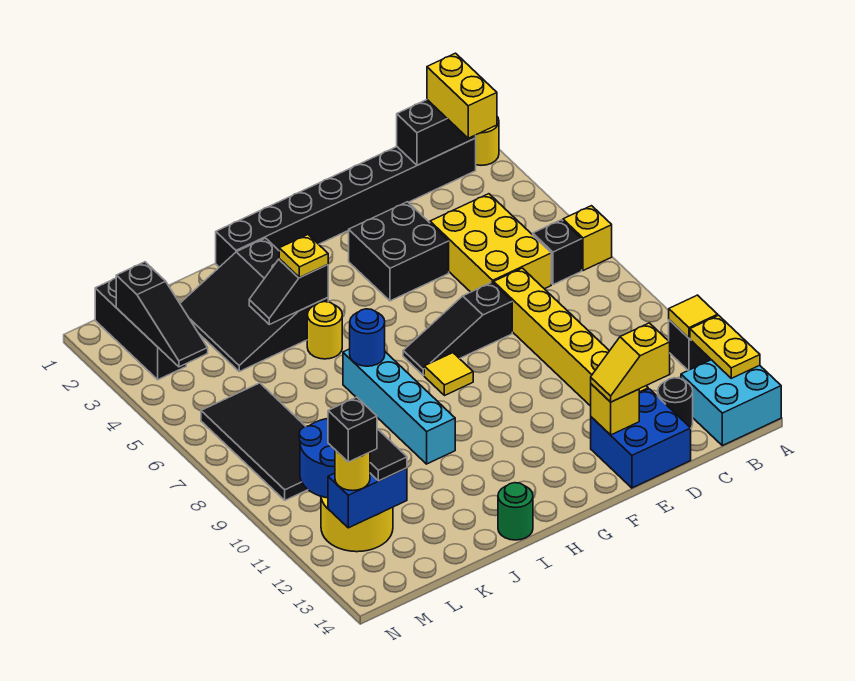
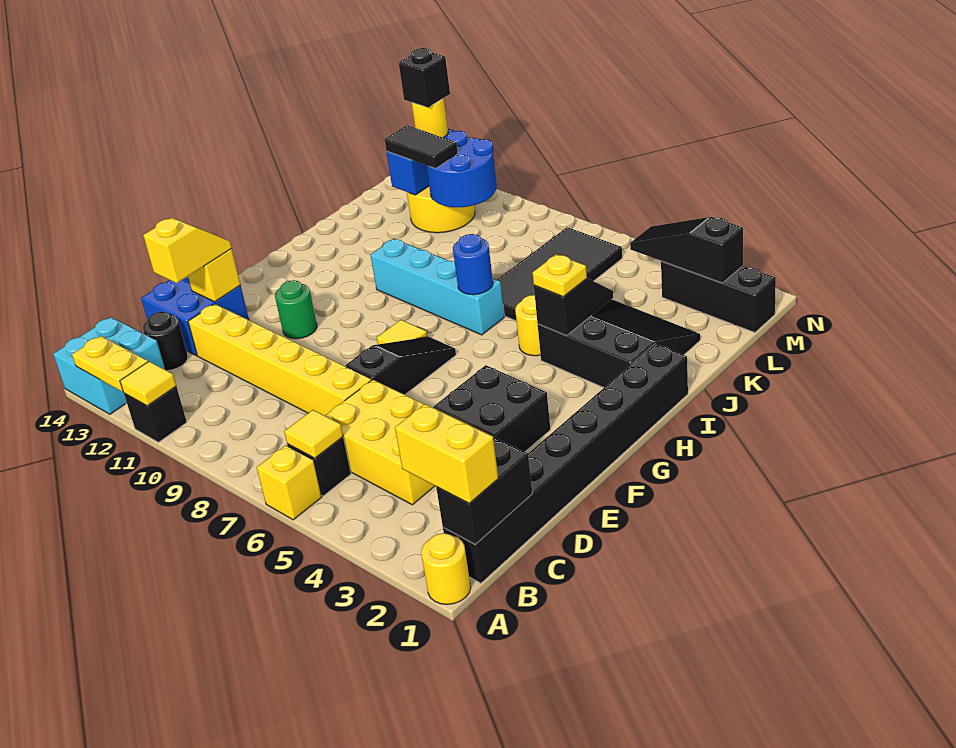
none -> yellow 1x1 tile [284,410,343,458]
green 1x1 round brick [498,483,533,540] -> green 1x1 round brick moved to [275,280,317,339]
black 2x4 tile [201,383,308,500] -> black 2x4 tile turned to [497,227,622,321]

